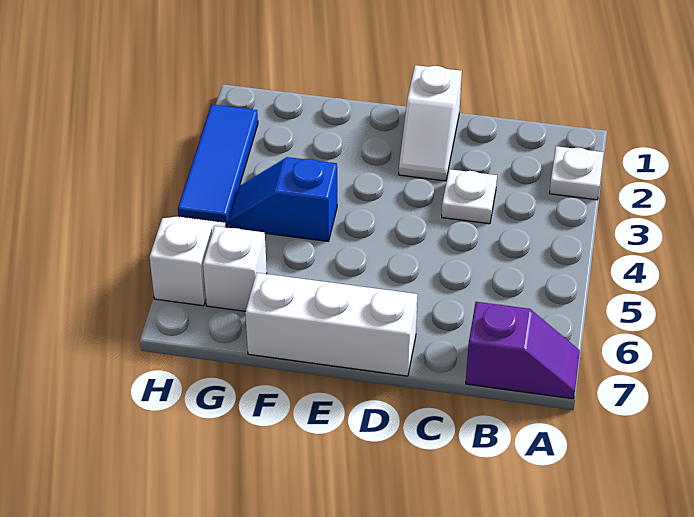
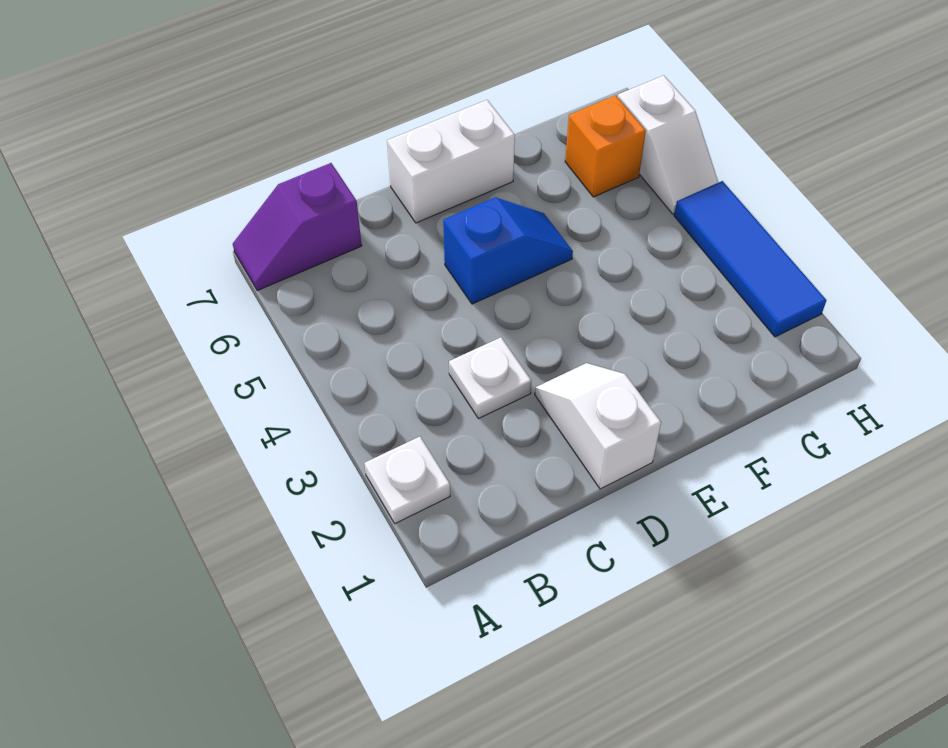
white 1x3 brick [245,273,418,376] -> white 1x2 brick [387,100,515,223]
blue 1x2 slope [229,157,337,241] -> blue 1x2 slope moved to [443,197,573,304]
white 1x1 brick [203,226,267,311] -> orange 1x1 brick [565,95,646,197]

